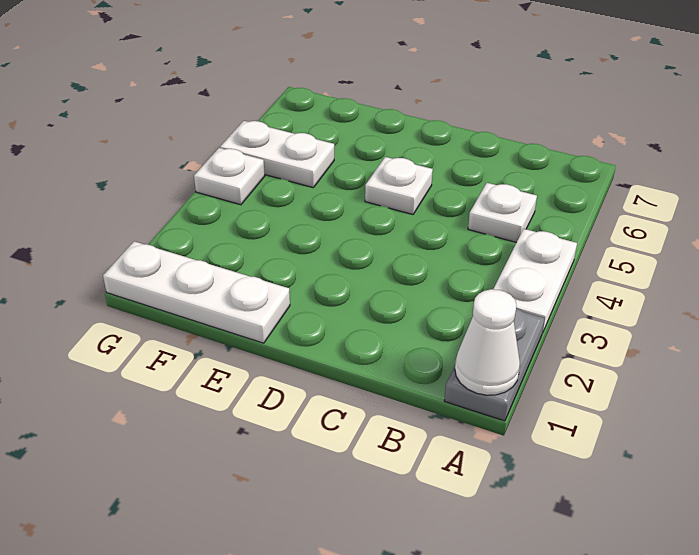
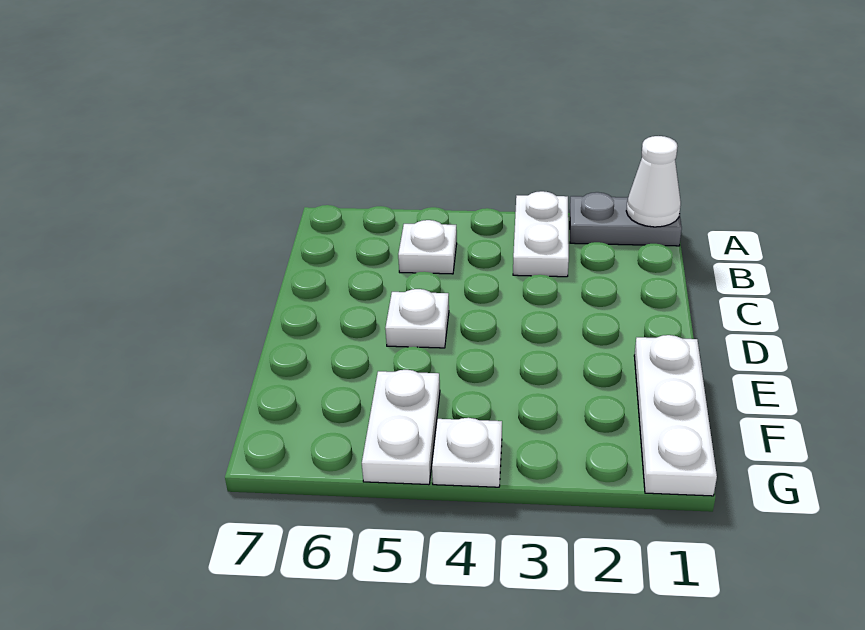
white 1x2 plate [493,229,577,333] -> white 1x2 plate turned to [513,191,569,277]

